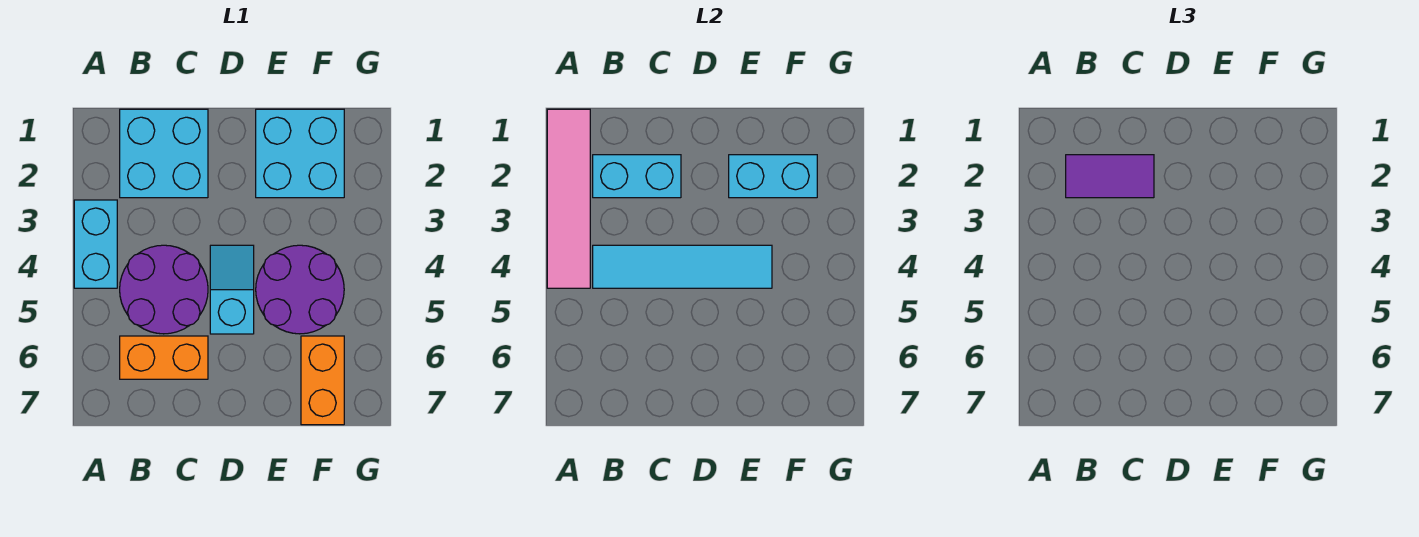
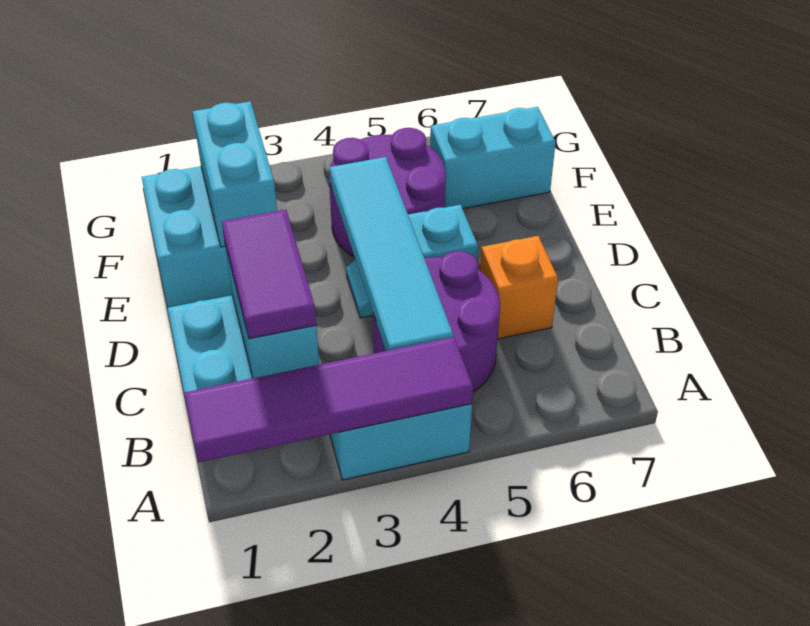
pink 1x4 tile [547,109,590,288] -> purple 1x4 tile [184,337,473,462]
orange 1x2 brick [120,336,208,379] -> orange 1x1 brick [480,236,558,339]
orange 1x2 brick [301,336,344,425] -> cyan 1x2 brick [430,107,556,209]

